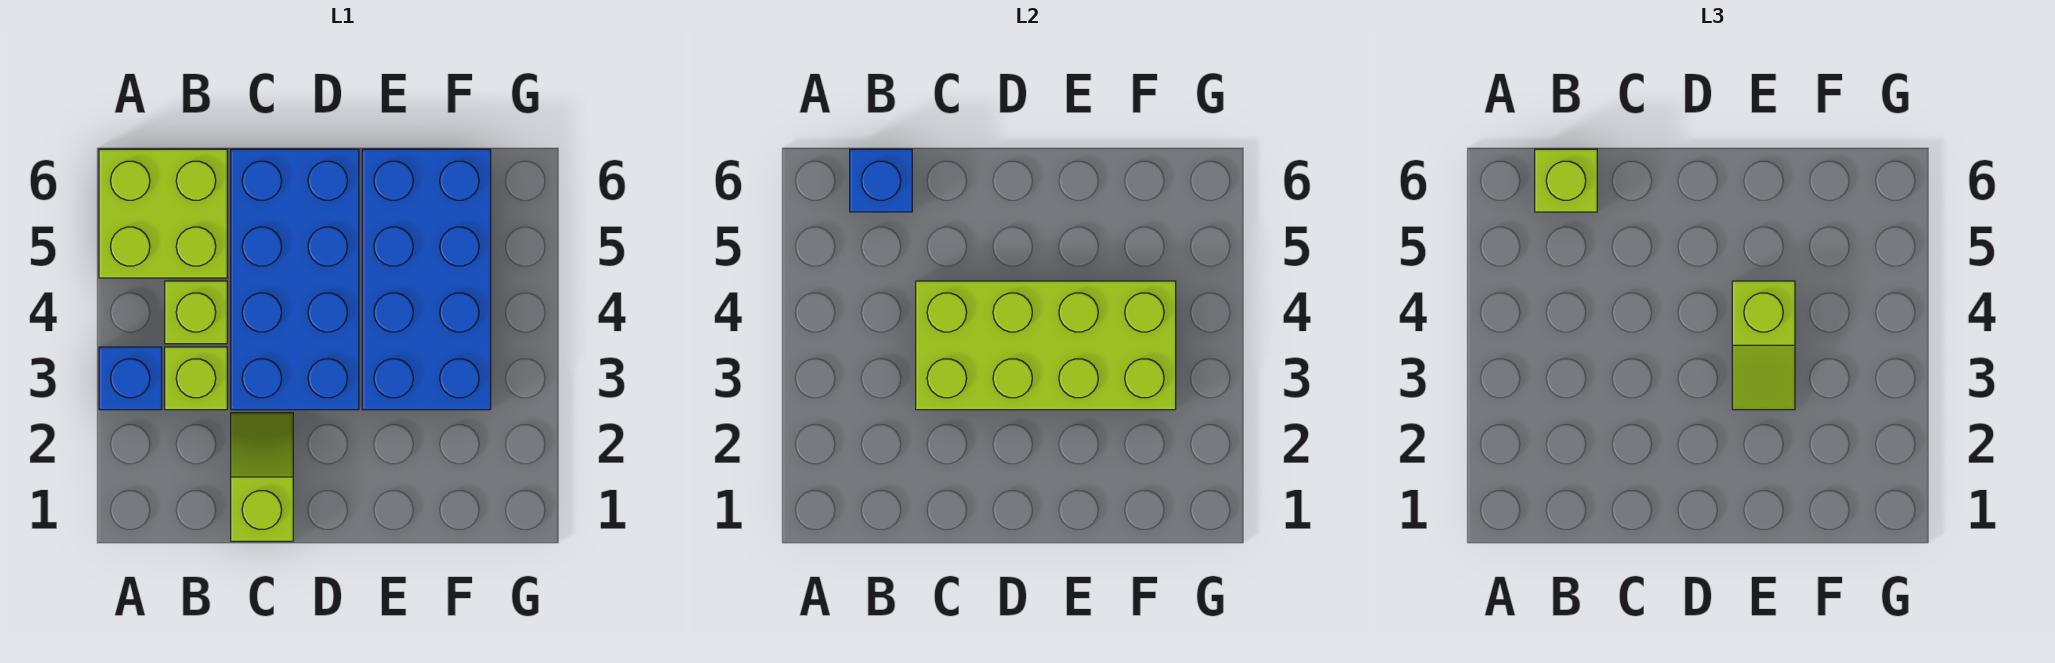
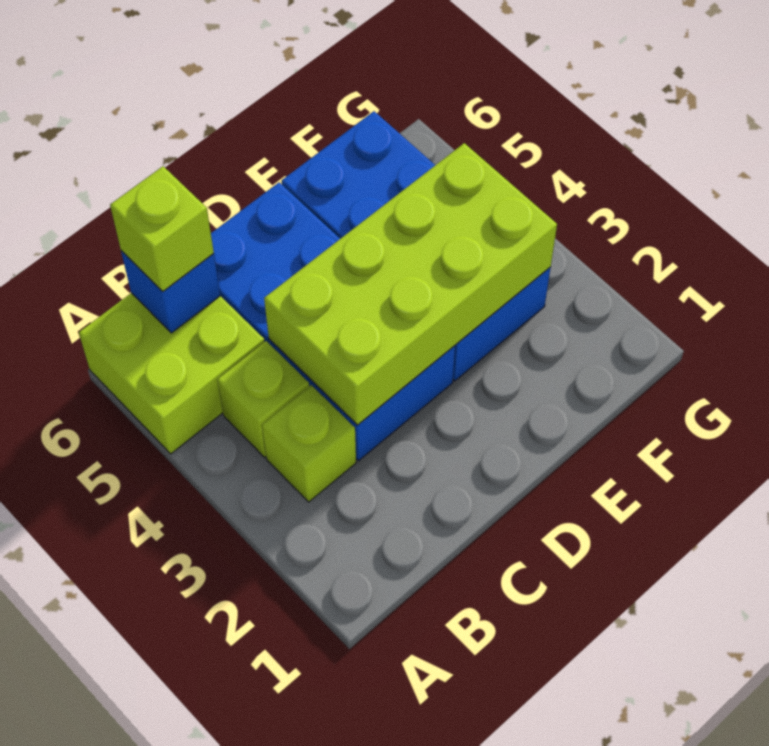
blue 1x1 brick [99,347,162,410] -> none
lime 1x2 slope [231,413,293,541] -> none
lime 1x2 slope [1732,281,1795,410] -> none

